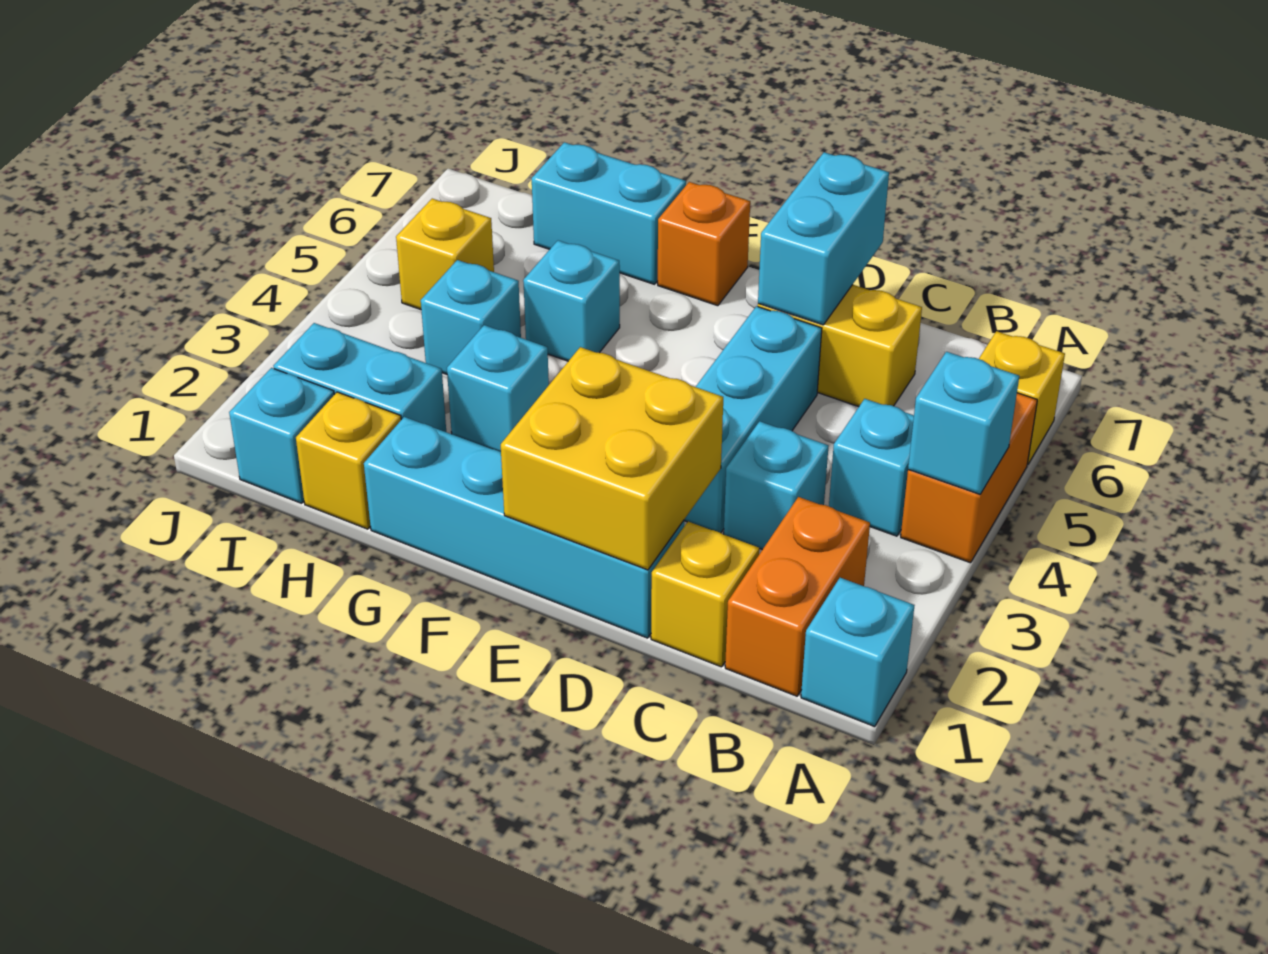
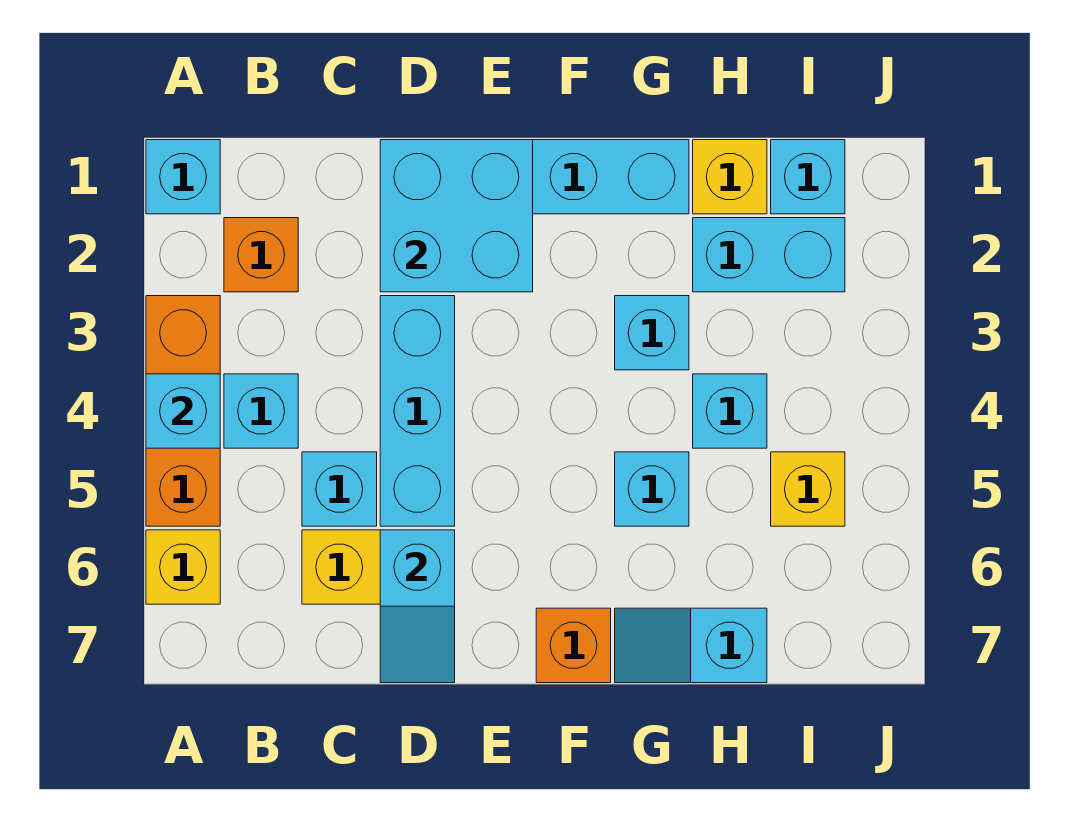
orange 1x2 brick [901,393,1037,563] -> orange 1x3 brick [146,296,220,526]
orange 1x2 brick [725,497,870,696] -> orange 1x1 brick [224,218,298,292]
yellow 1x1 brick [651,522,759,667] -> none
cyan 1x1 brick [724,421,829,550] -> cyan 1x1 brick moved to [302,452,377,526]
yellow 2x2 brick [501,347,723,570] -> cyan 2x2 brick [380,140,533,292]
cyan 1x2 brick [758,152,889,325] -> cyan 1x2 slope [380,530,455,683]
cyan 1x2 brick [532,142,686,284] -> cyan 1x2 slope [615,608,767,683]

